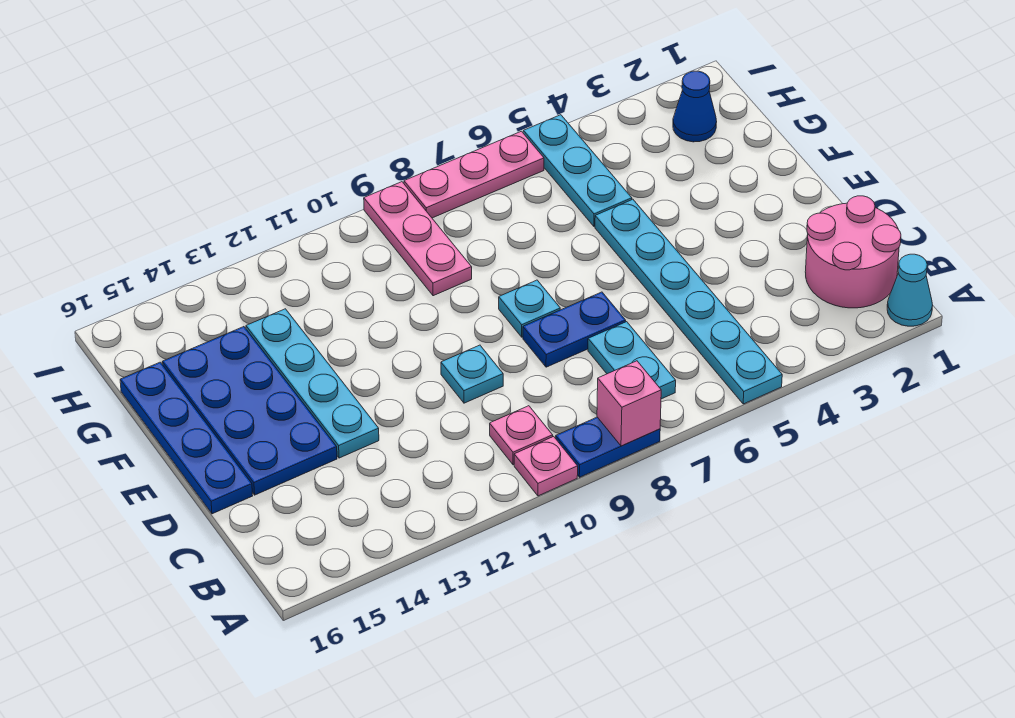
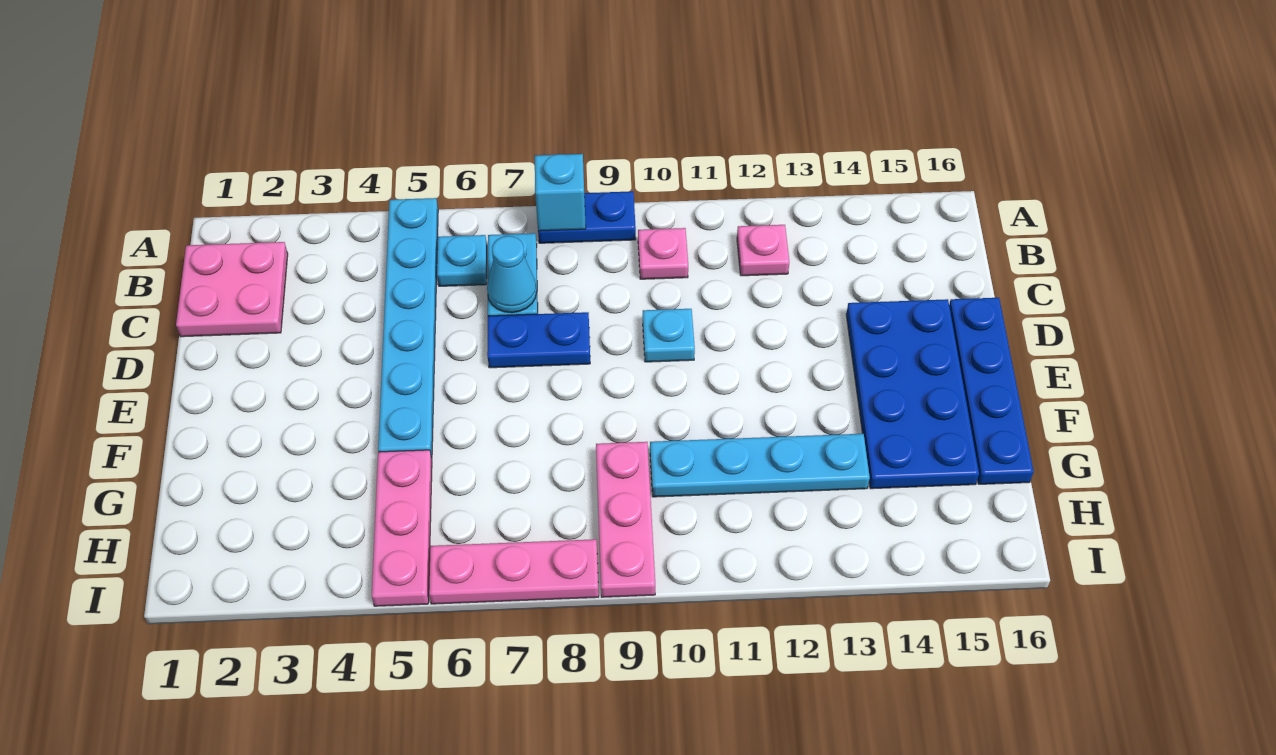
cyan 1x1 cone [887,254,933,326] -> cyan 1x1 cone moved to [487,236,537,313]
pink 1x1 brick [597,361,661,446] -> cyan 1x1 brick [535,154,586,231]
pink 1x1 plate [514,436,578,496] -> pink 1x1 plate moved to [737,225,789,276]
pink 2x2 round brick [805,196,901,308] -> pink 2x2 plate [176,242,288,337]
cyan 1x4 plate [246,309,379,458] -> cyan 1x4 plate turned to [650,434,870,497]
cyan 1x1 plate [499,280,560,337] -> cyan 1x1 plate moved to [437,235,487,286]
cyan 1x3 plate [523,115,632,226] -> pink 1x3 plate [372,450,432,606]
blue 1x1 cone [673,71,717,142] -> none

